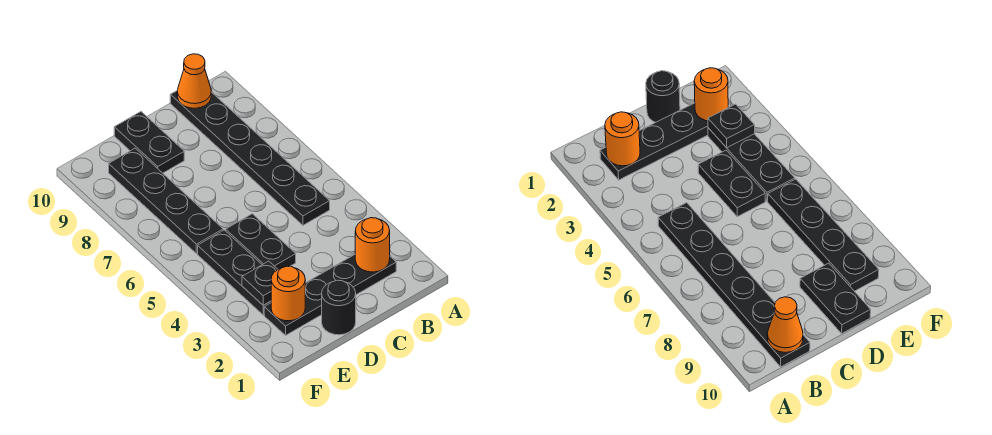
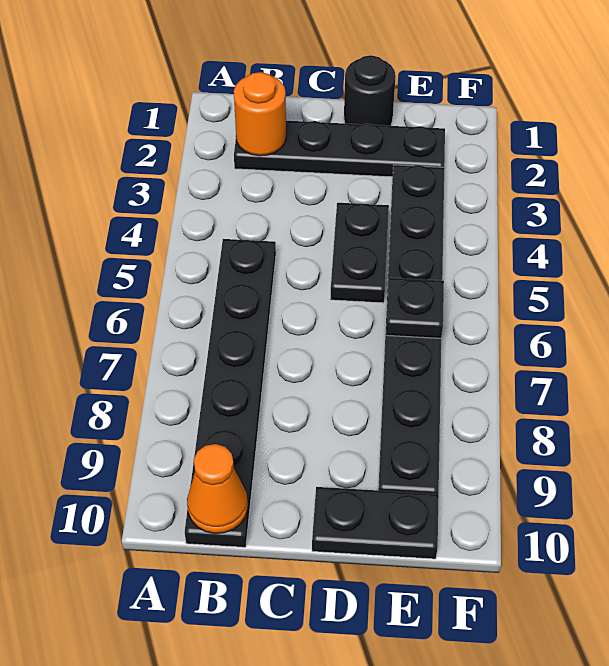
black 1x2 plate [114,112,184,173] -> black 1x2 plate turned to [312,487,439,559]
orange 1x1 round brick [271,266,305,321] -> none
black 1x1 plate [242,261,278,305] -> black 1x1 plate moved to [386,278,444,338]

